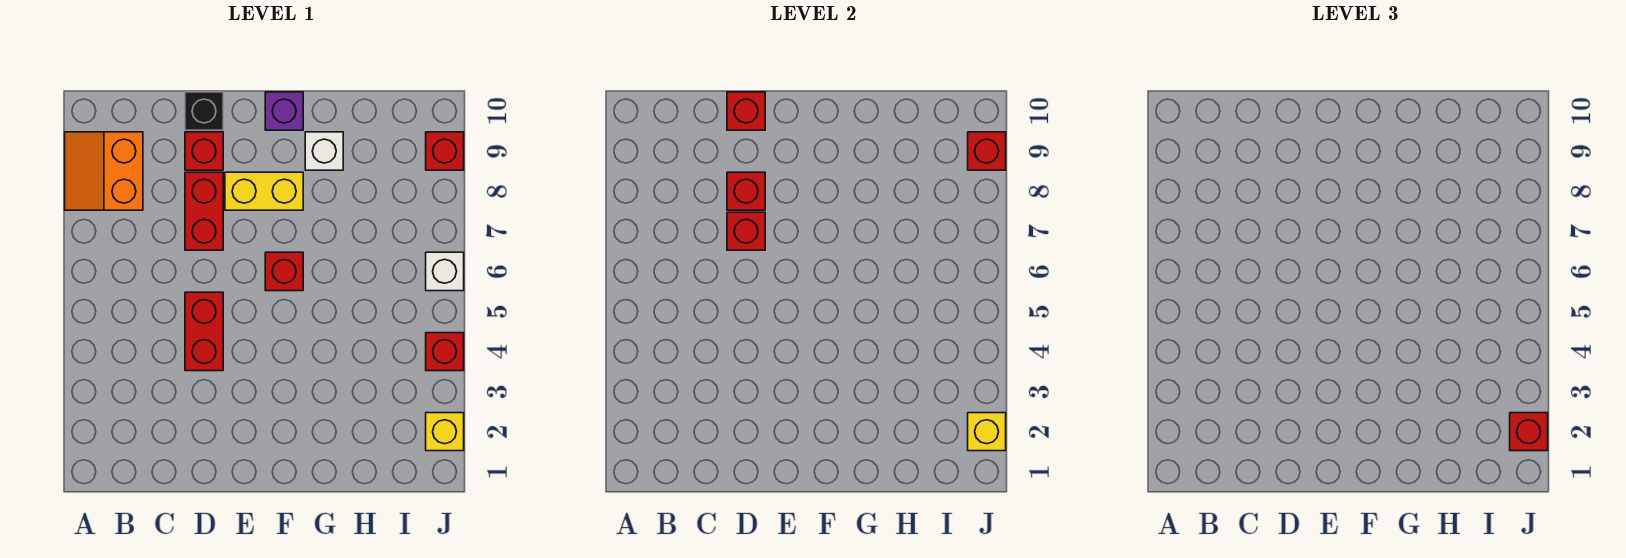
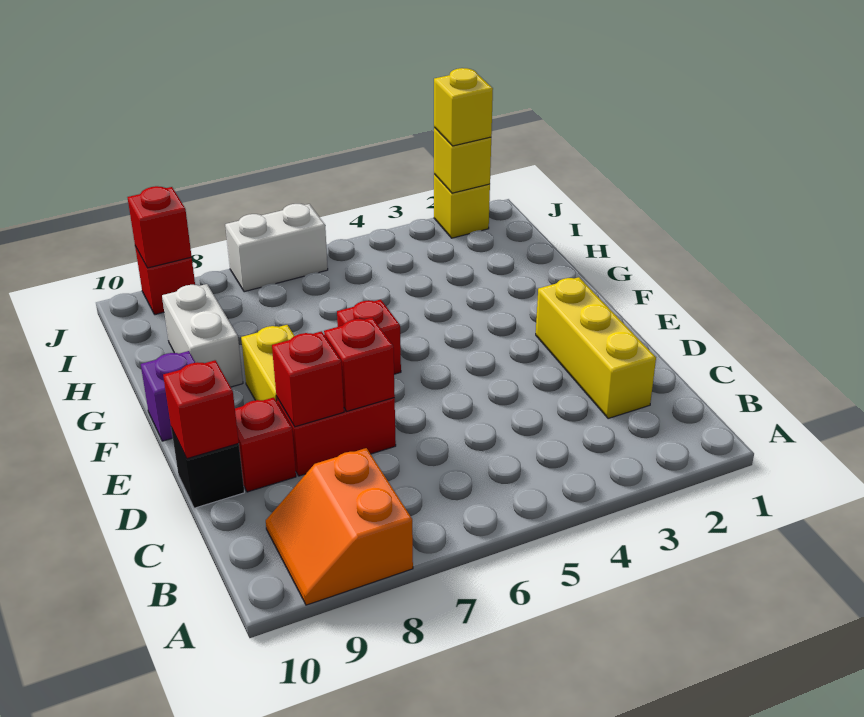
orange 2x2 slope [65,132,143,210] -> orange 2x2 slope turned to [266,448,413,605]
none -> yellow 1x3 brick [536,277,656,419]
red 1x2 brick [185,292,223,371] -> none
white 1x1 brick [305,132,343,170] -> white 1x2 brick [162,284,243,387]
red 1x1 brick [1510,413,1548,451] -> yellow 1x1 brick [434,68,493,146]
red 1x1 brick [426,333,464,371] -> none
white 1x1 brick [426,252,464,291] -> white 1x2 brick [225,204,328,292]

